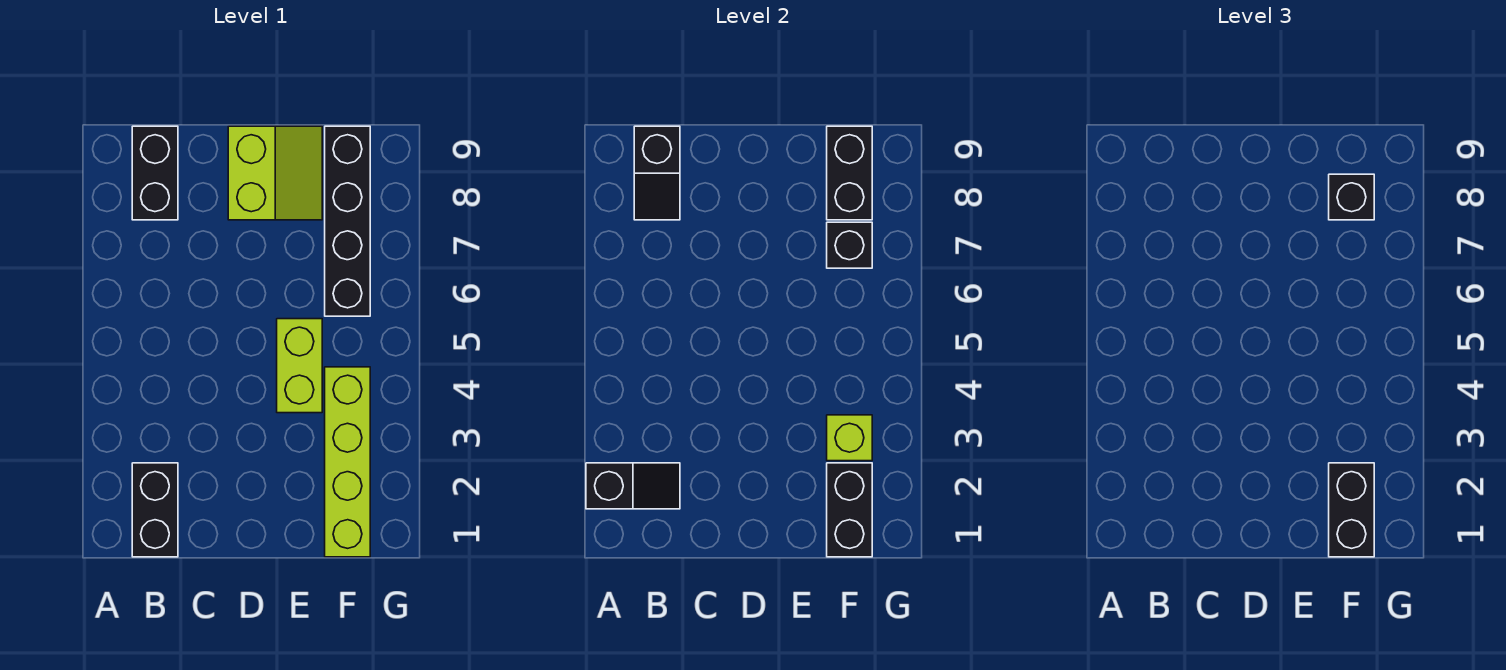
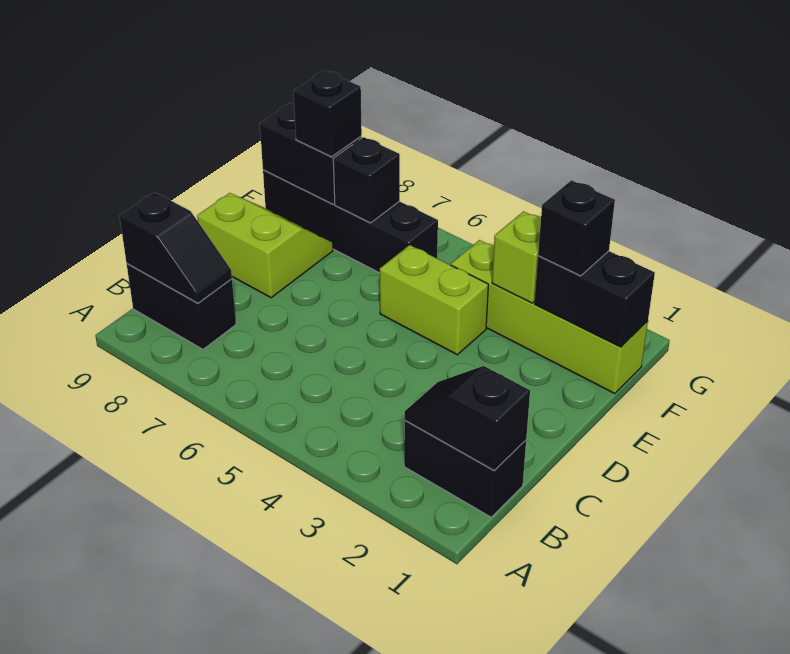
black 1x2 slope [586,463,680,509] -> black 1x2 slope turned to [405,366,530,470]
black 1x2 brick [1329,463,1374,557] -> black 1x1 brick [538,180,615,276]

